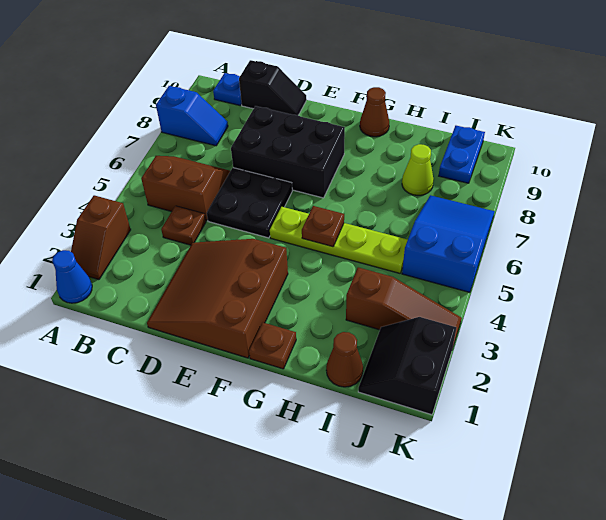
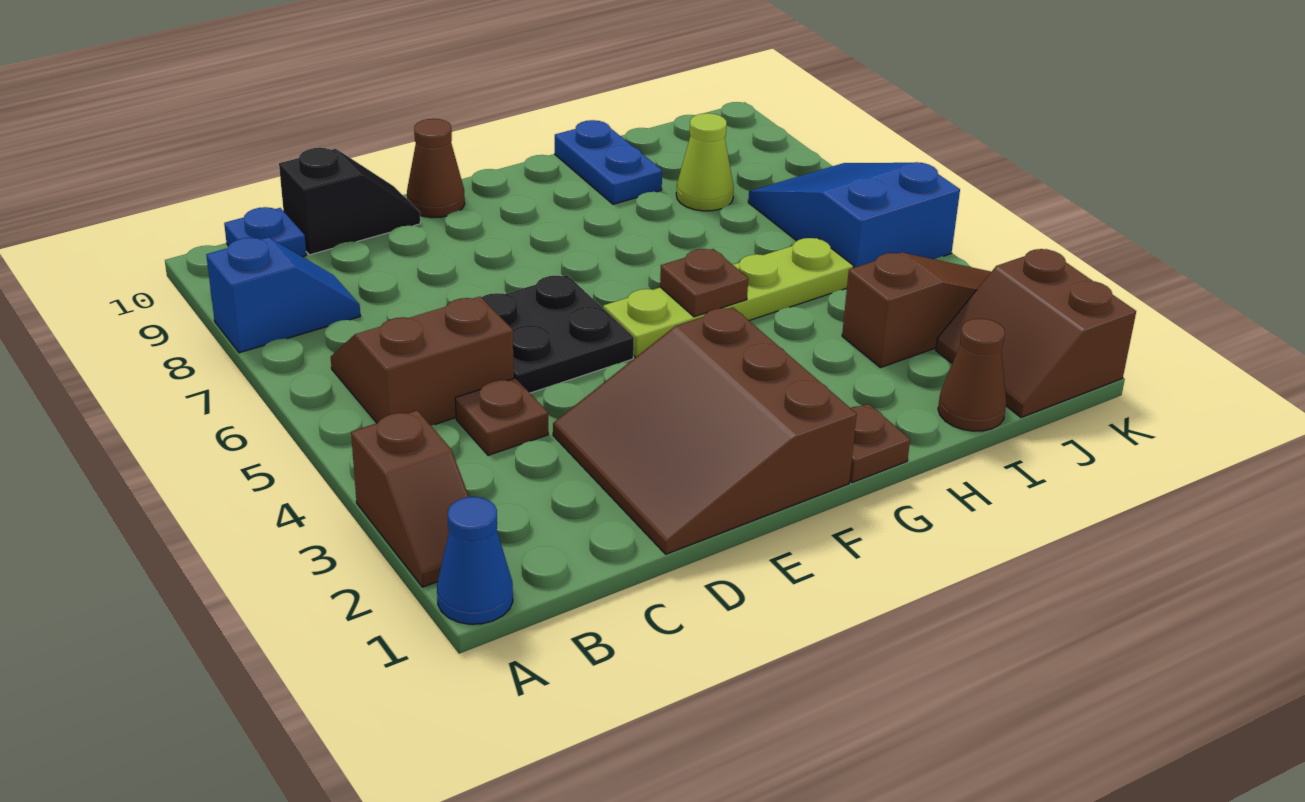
black 2x3 brick [231,106,345,198] -> none
brown 1x1 cone [360,87,389,137] -> brown 1x1 cone moved to [407,119,465,218]
black 2x2 slope [358,317,457,415] -> brown 2x2 slope [936,249,1136,418]
blue 1x2 plate [439,126,485,183] -> blue 1x2 plate moved to [555,120,662,204]

